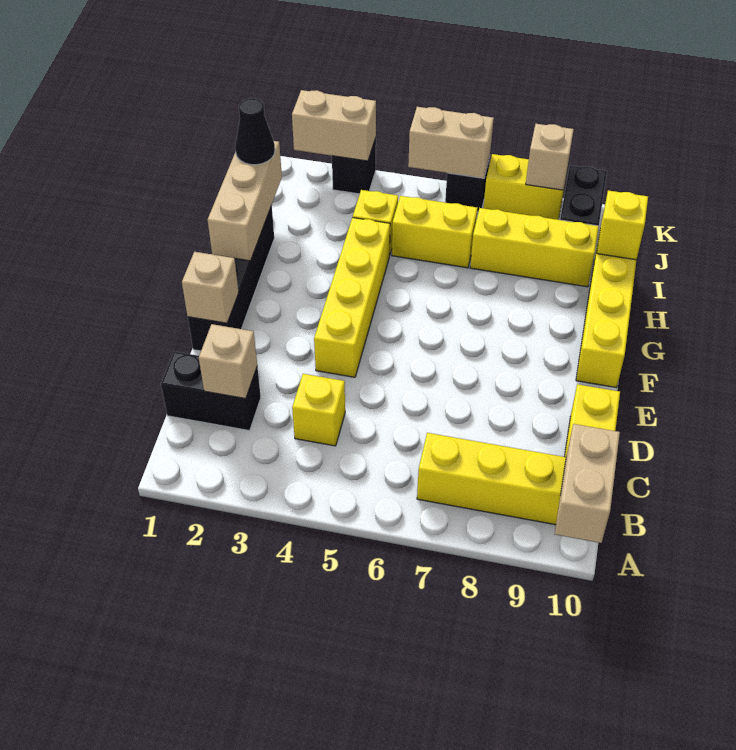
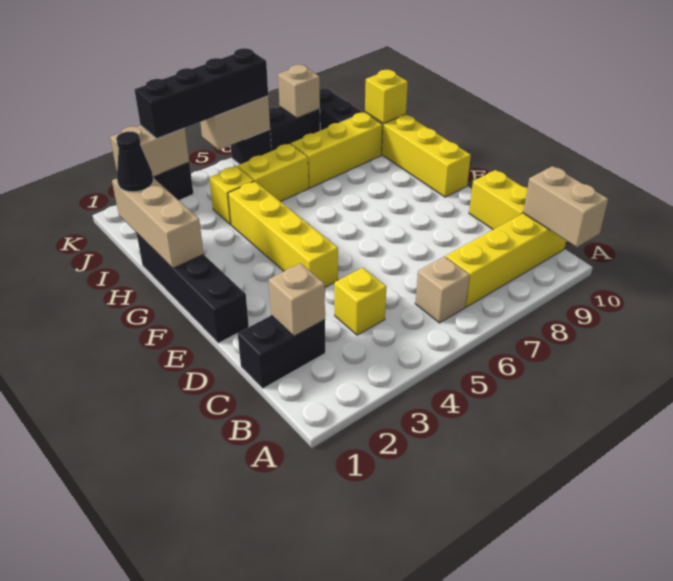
tan 1x1 brick [182,252,239,323] -> tan 1x1 brick moved to [415,256,470,323]
none -> black 1x4 brick [134,48,268,139]
yellow 1x2 brick [483,154,565,220] -> black 1x2 brick [269,107,320,151]

